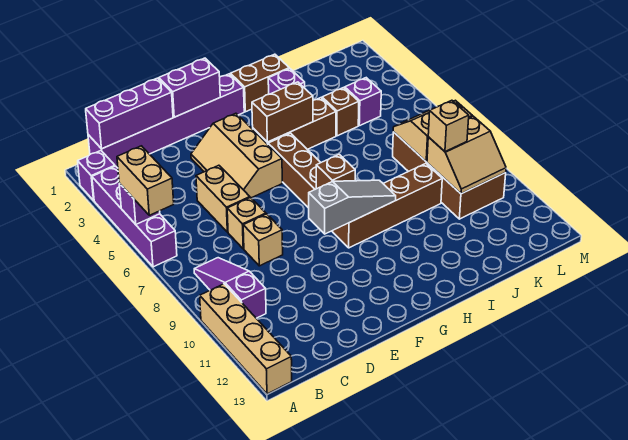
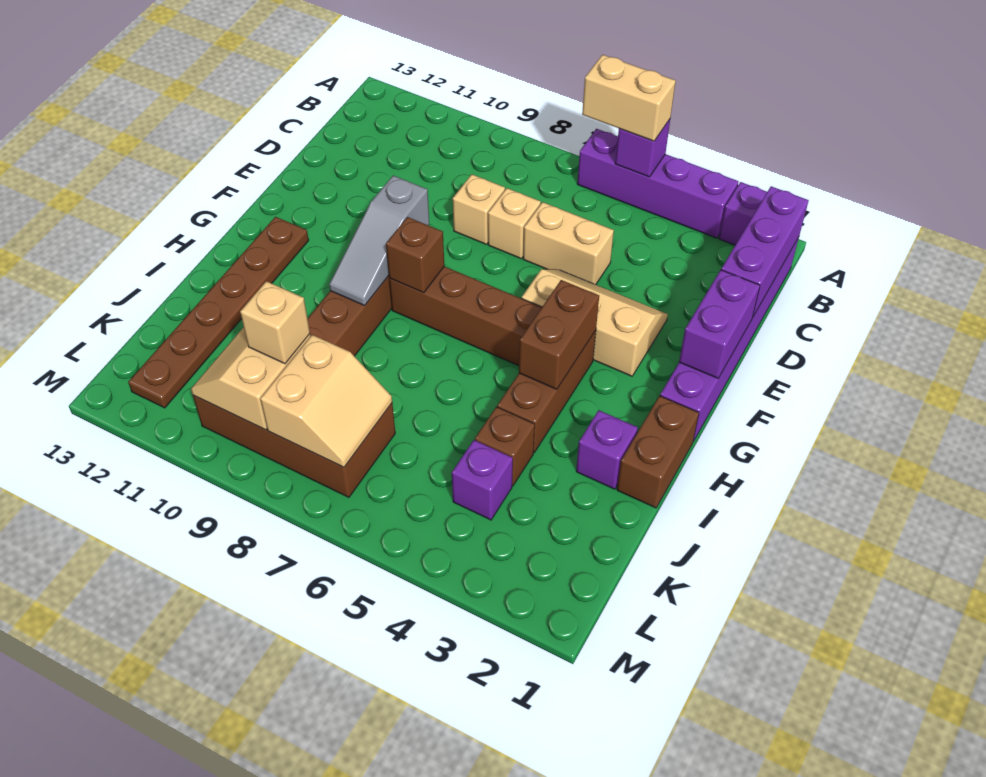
tan 1x4 brick [200,284,292,394] -> none
purple 1x3 slope [194,258,266,318] -> none
none -> brown 1x6 plate [128,217,309,408]

